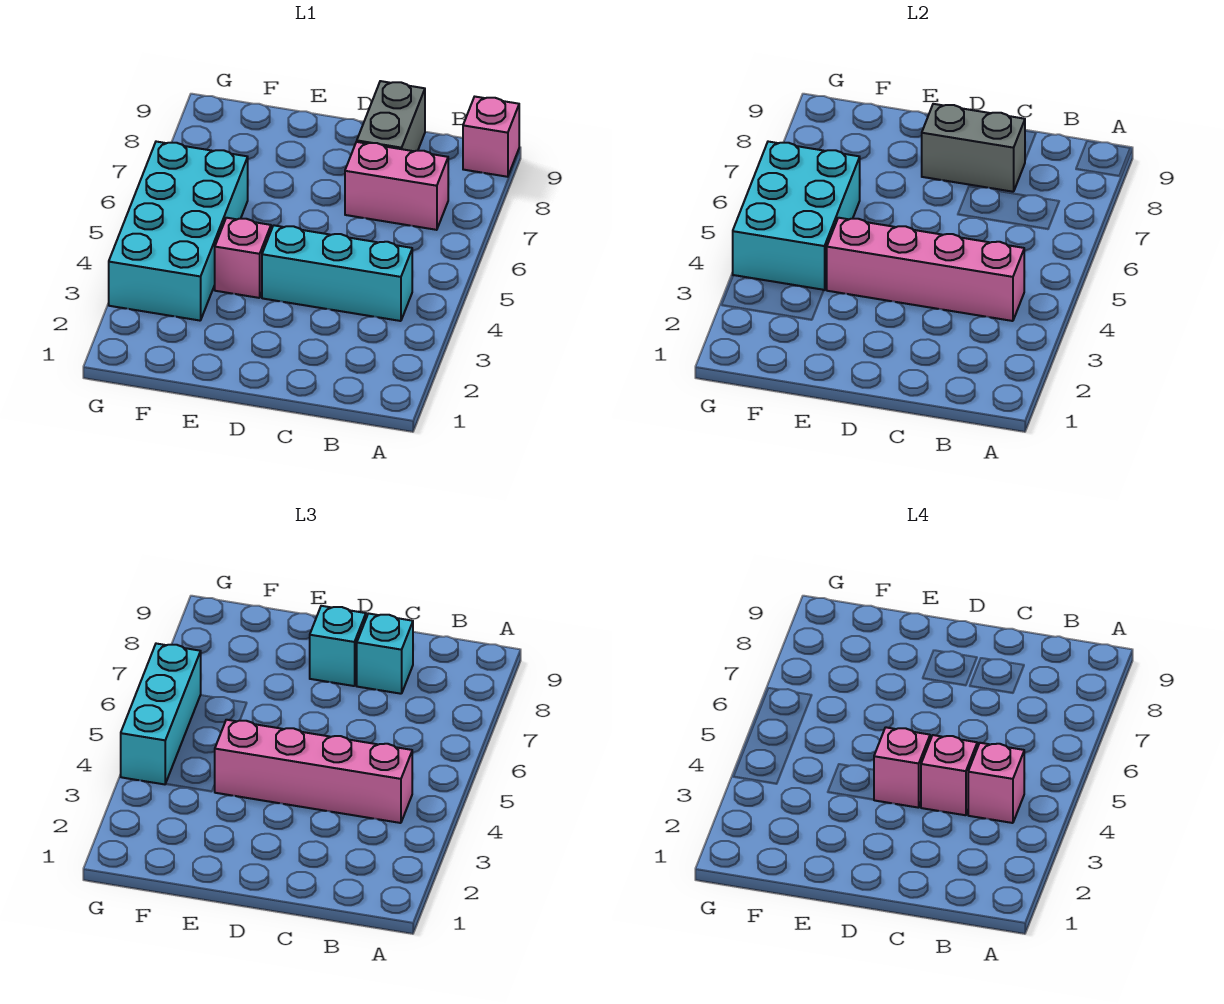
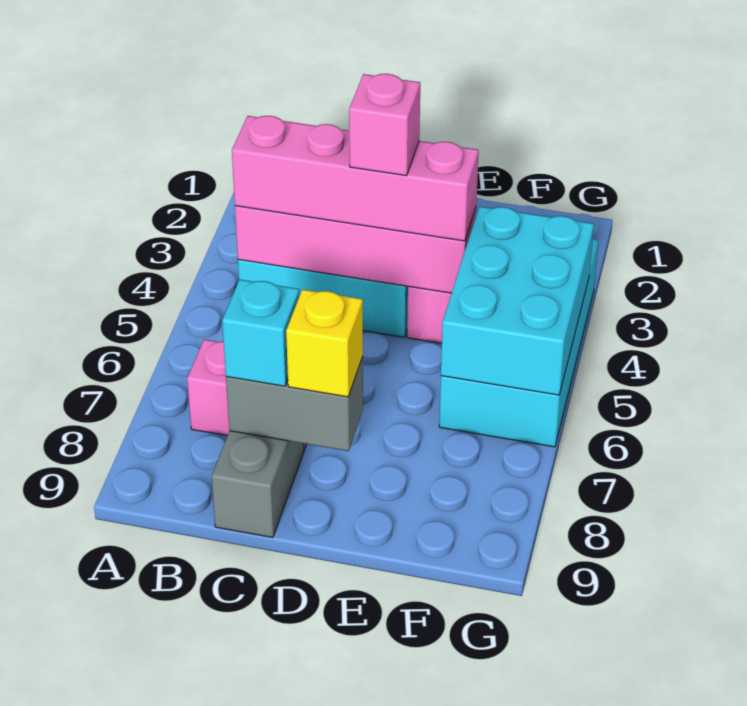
pink 1x1 brick [463,97,519,177] -> none
pink 1x1 brick [968,743,1024,823] -> none
pink 1x1 brick [921,735,977,815] -> none
cyan 1x1 brick [310,606,366,686] -> yellow 1x1 brick [286,289,363,397]
cyan 1x3 brick [121,644,201,784] -> none

